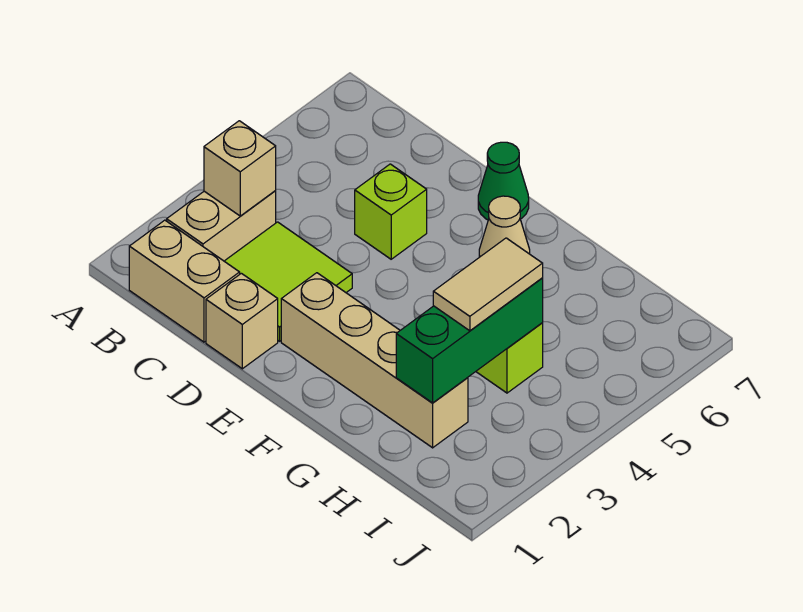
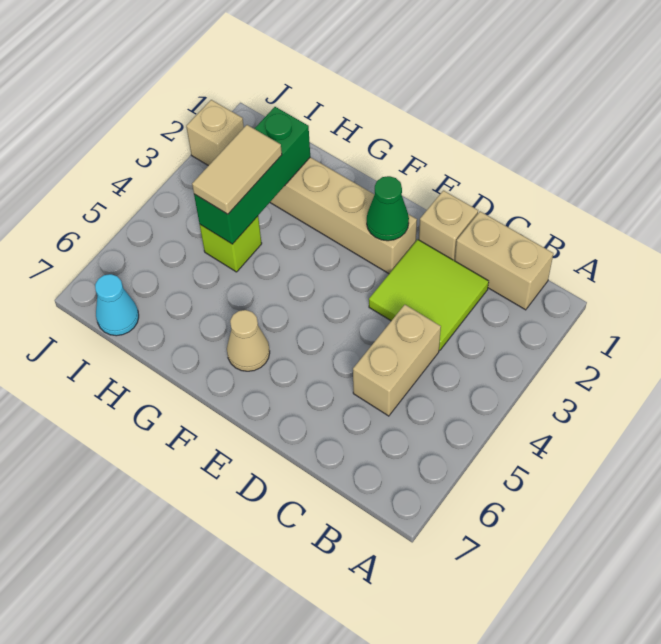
tan 1x2 brick [167,191,276,261] -> tan 1x2 brick moved to [353,305,441,416]
tan 1x1 brick [204,121,276,216] -> tan 1x1 brick moved to [186,100,244,166]
lime 1x1 brick [355,164,427,259] -> none
green 1x1 cone [478,142,529,220] -> green 1x1 cone moved to [367,176,409,241]
none -> cyan 1x1 cone [95,274,139,336]

